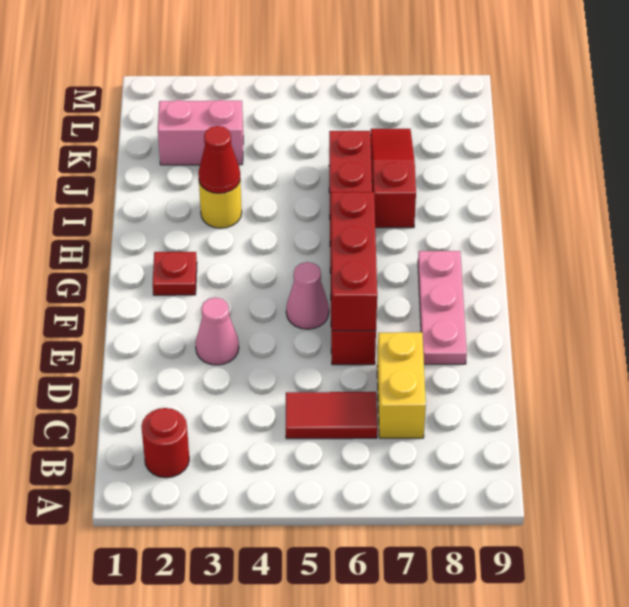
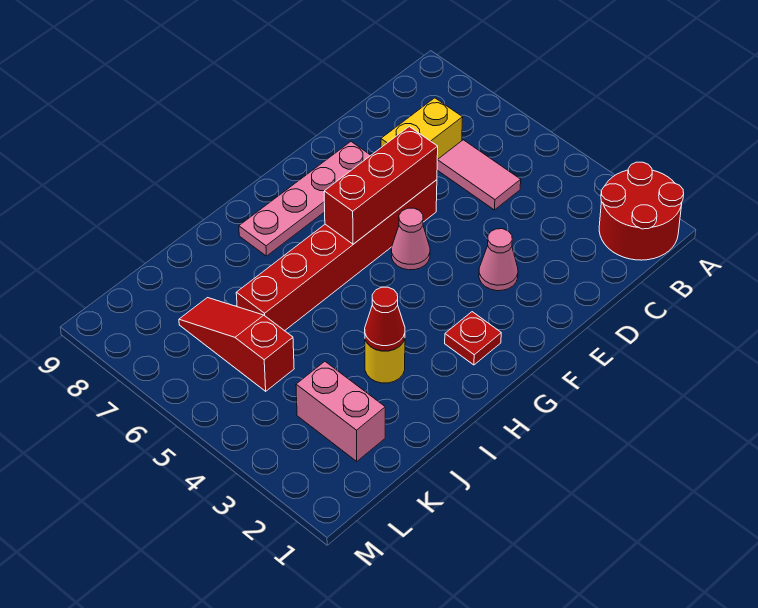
red 1x1 round brick [141,408,189,478] -> red 2x2 round brick [599,162,684,260]
red 1x2 tile [286,392,377,439] -> pink 1x2 tile [437,140,521,210]
pink 1x3 plate [418,251,467,364] -> pink 1x4 plate [239,142,371,256]
red 1x3 slope [370,129,416,228] -> red 1x3 slope turned to [179,298,294,391]

